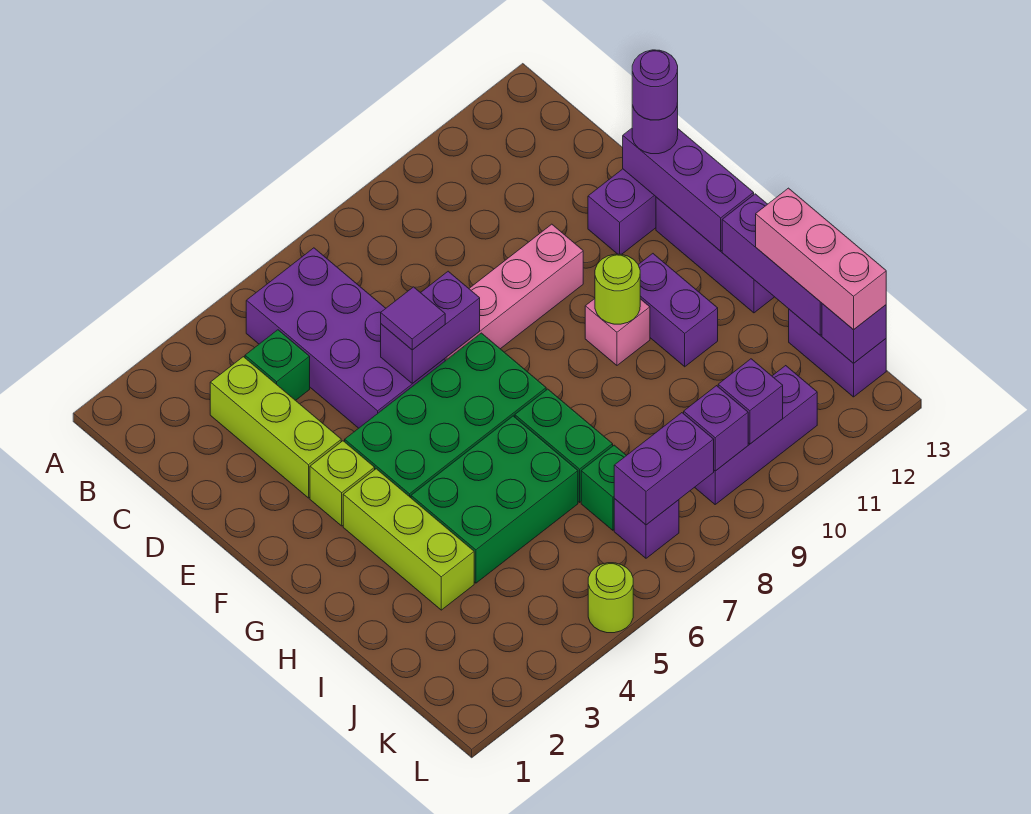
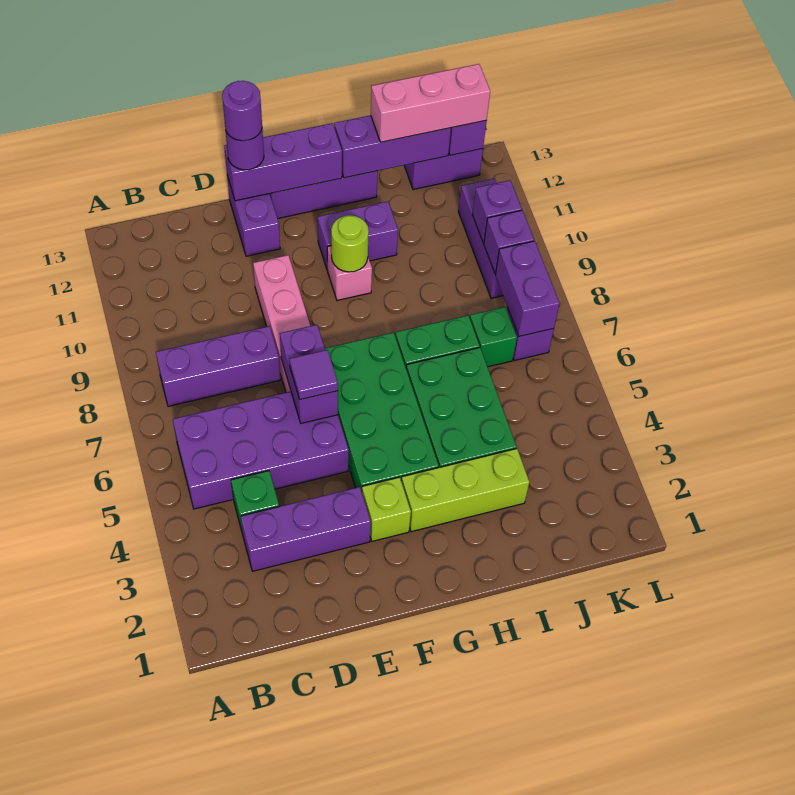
none -> purple 1x3 brick [156,326,280,406]
lime 1x3 brick [210,357,341,498] -> purple 1x3 brick [241,487,371,571]
lime 1x1 round brick [588,563,633,633] -> none

